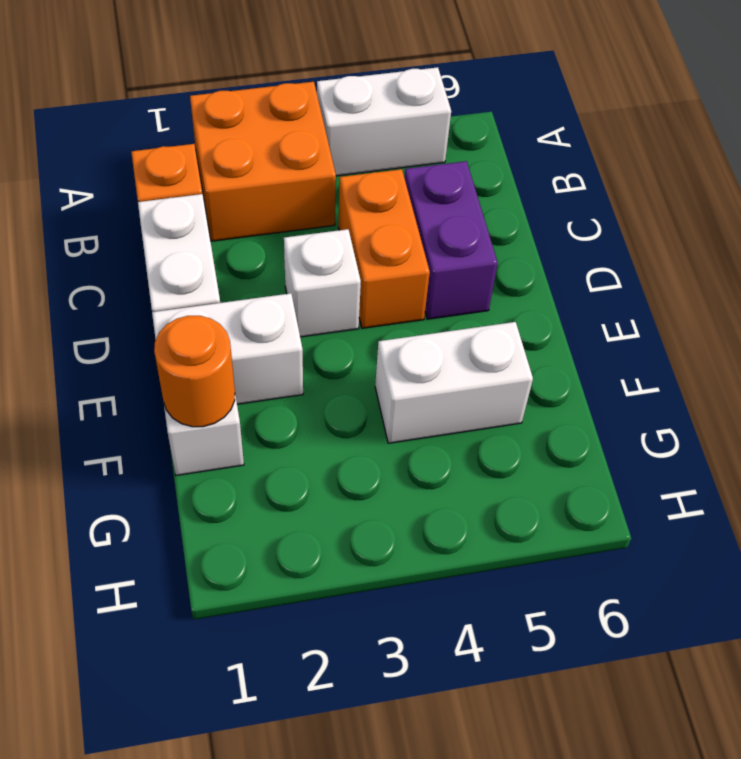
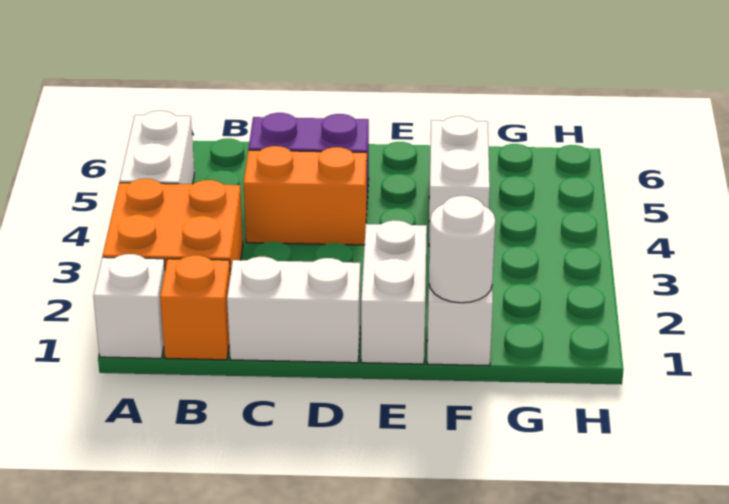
white 1x1 brick [284,229,361,337] -> white 1x1 brick moved to [93,254,165,358]
orange 1x1 round brick [154,316,235,427] -> white 1x1 round brick [429,196,495,303]

